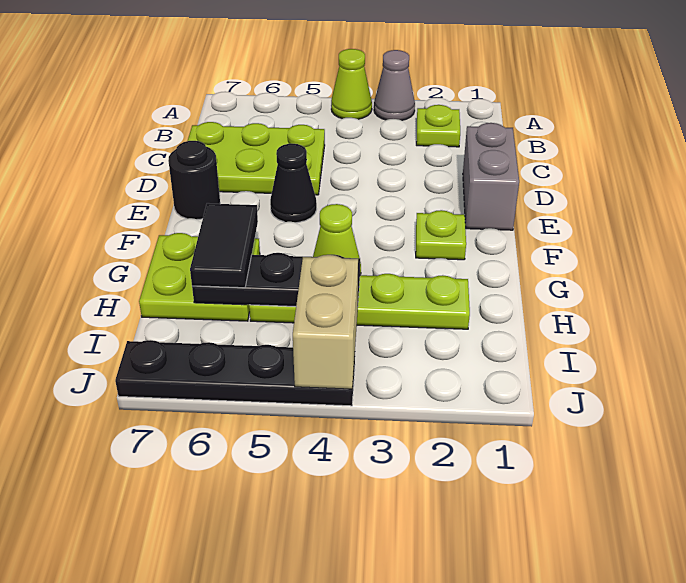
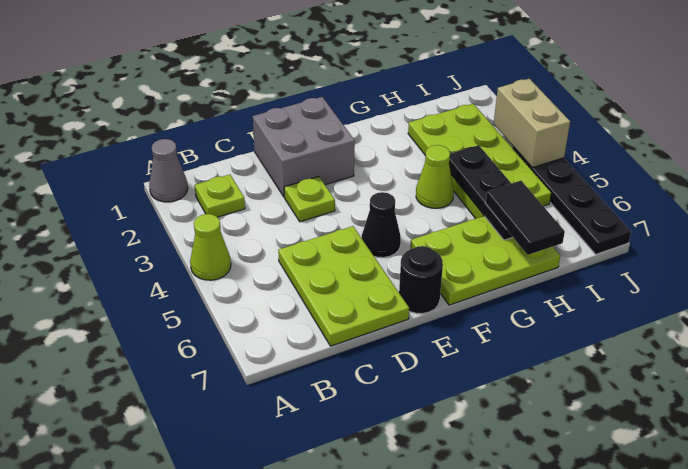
grey 1x1 cone [374,50,415,120] -> grey 1x1 cone moved to [149,139,188,202]
grey 1x2 brick [463,123,519,230] -> grey 2x2 brick [253,97,355,197]
lime 1x1 plate [416,210,466,260] -> lime 1x1 plate moved to [284,177,335,222]
lime 2x2 plate [139,233,260,321] -> lime 2x3 plate [410,216,560,305]
black 1x2 tile [190,203,258,288] -> black 1x2 tile turned to [485,181,565,255]
lime 1x4 plate [249,274,470,329] -> lime 2x4 plate [408,104,551,219]
tan 1x2 brick [293,255,358,389] -> tan 1x2 brick turned to [494,79,570,168]

